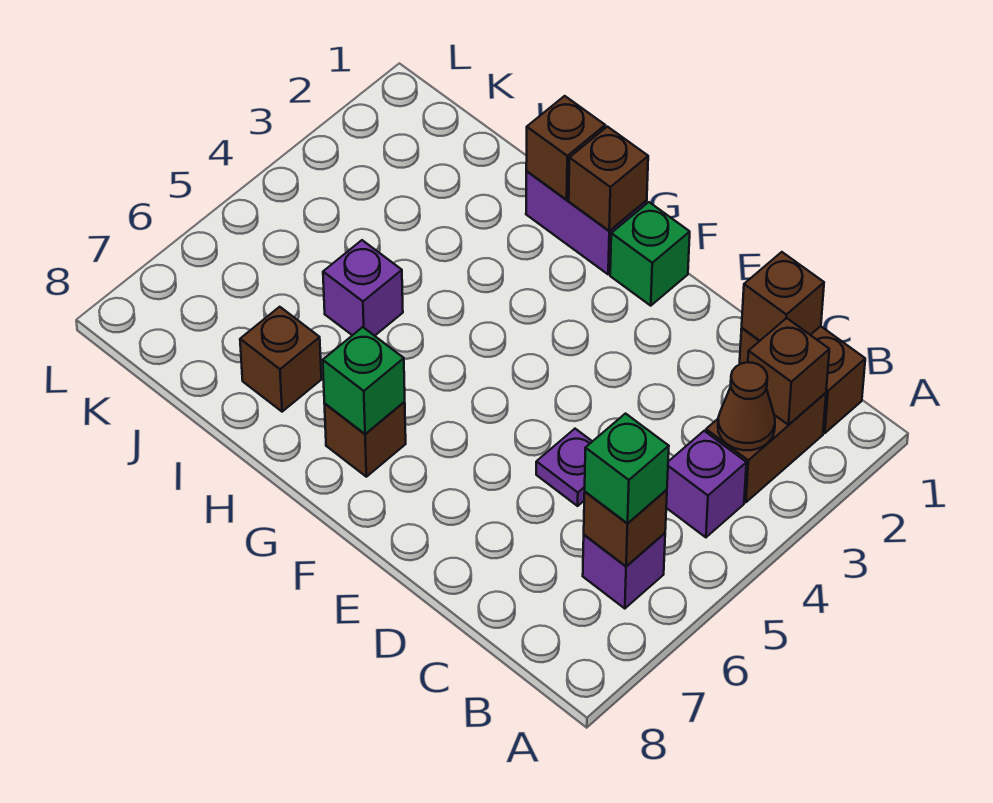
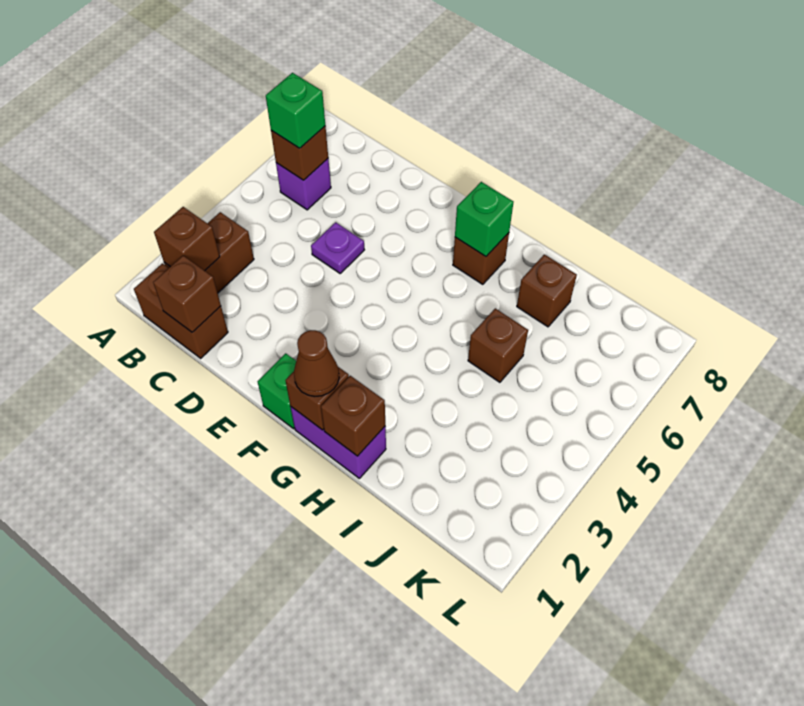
brown 1x1 cone [718,362,775,450] -> brown 1x1 cone moved to [294,330,339,396]
purple 1x1 brick [666,431,746,537] -> none
purple 1x1 brick [323,240,403,336] -> brown 1x1 brick [468,308,528,382]

